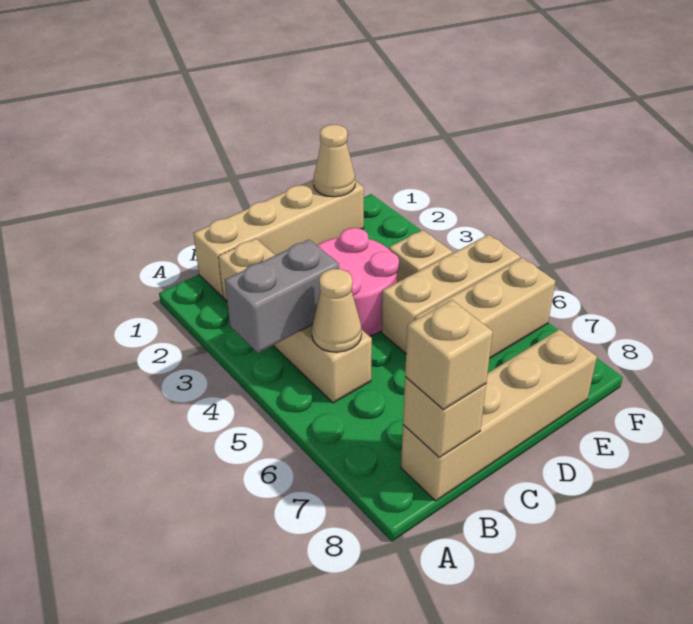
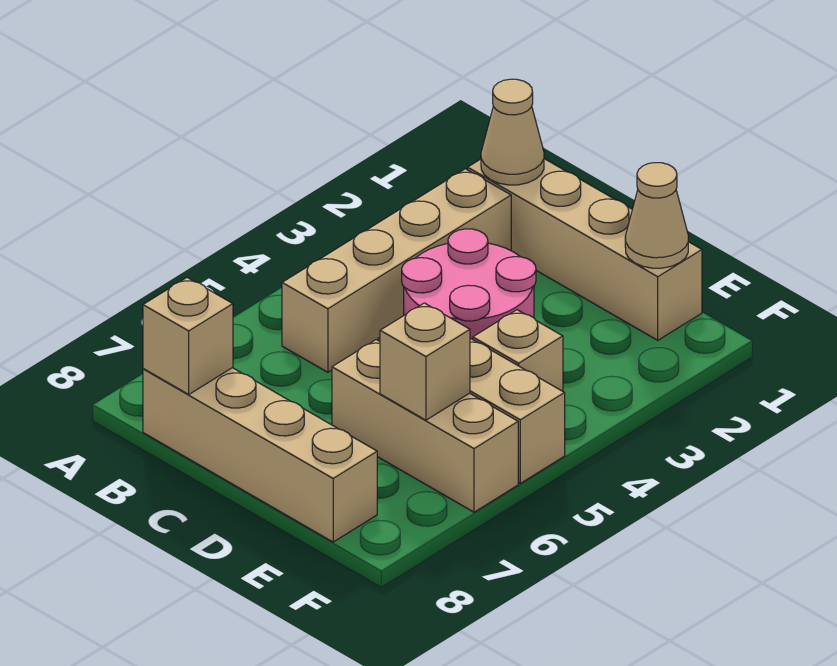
grey 1x2 brick [225,239,339,353] -> none
tan 1x1 cone [312,269,362,352] -> tan 1x1 cone moved to [481,79,544,185]
tan 1x1 brick [405,300,493,410] -> tan 1x1 brick moved to [380,303,470,420]

